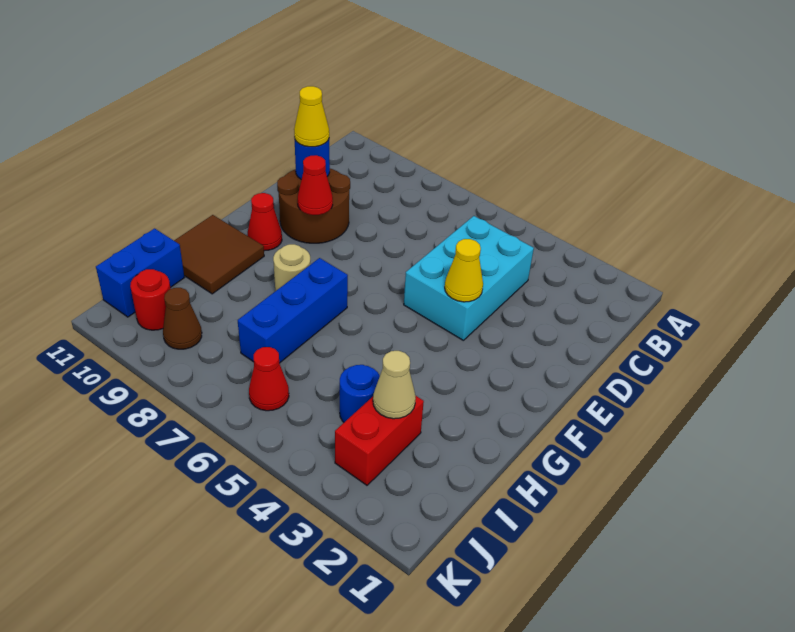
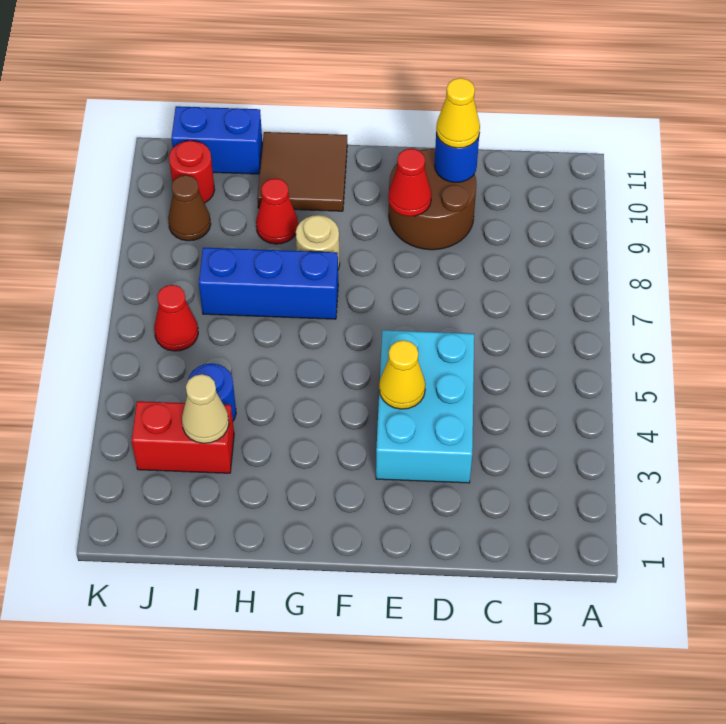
cyan 2x3 brick [404,216,534,341] -> cyan 2x3 brick turned to [376,330,474,483]
red 1x1 cone [248,193,282,251] -> red 1x1 cone moved to [256,178,298,244]

